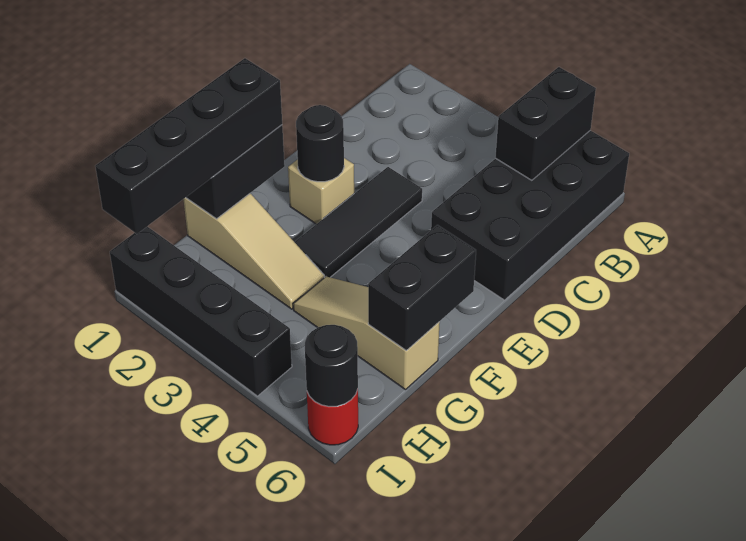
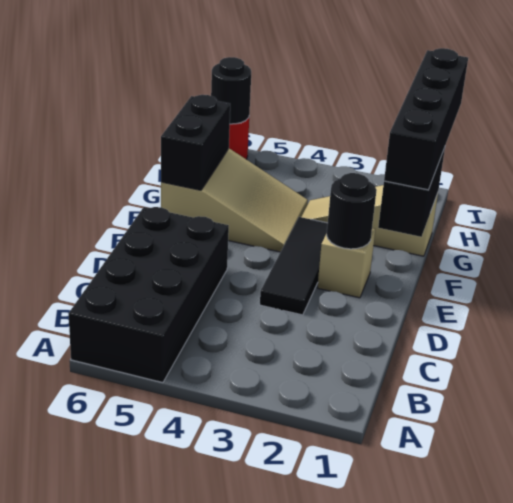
black 1x2 brick [495,67,596,180] -> none
tan 1x3 slope [293,277,440,390] -> tan 2x3 slope [161,148,308,252]
black 1x4 brick [110,227,292,396] -> none

